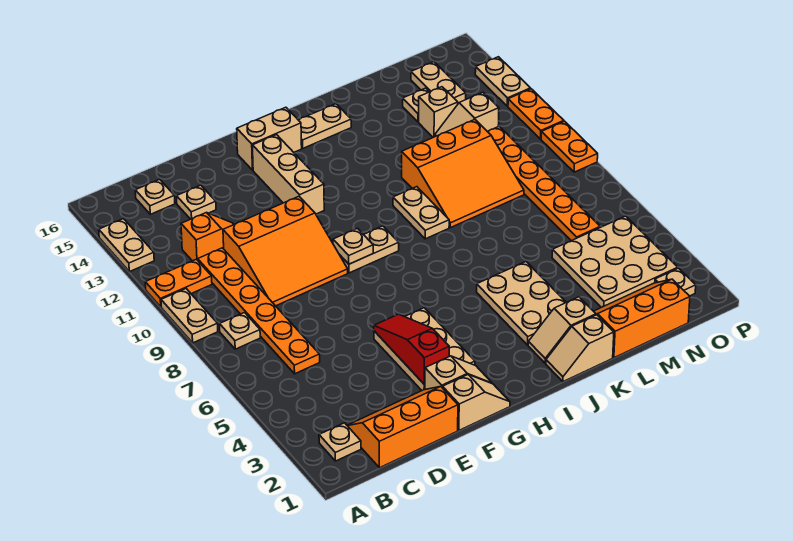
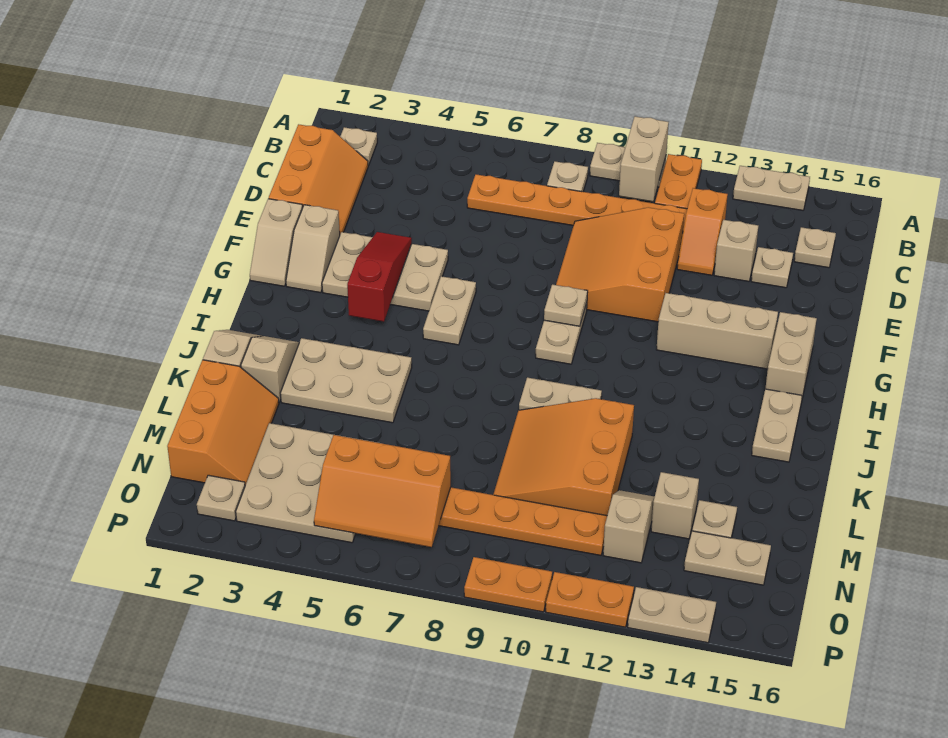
none -> tan 1x2 brick [619,116,669,202]
none -> tan 1x1 brick [714,220,758,281]
red 1x3 slope [374,314,449,384] -> red 1x3 slope turned to [347,232,412,322]
none -> tan 1x2 plate [423,276,476,345]
none -> orange 2x3 slope [314,435,451,547]

